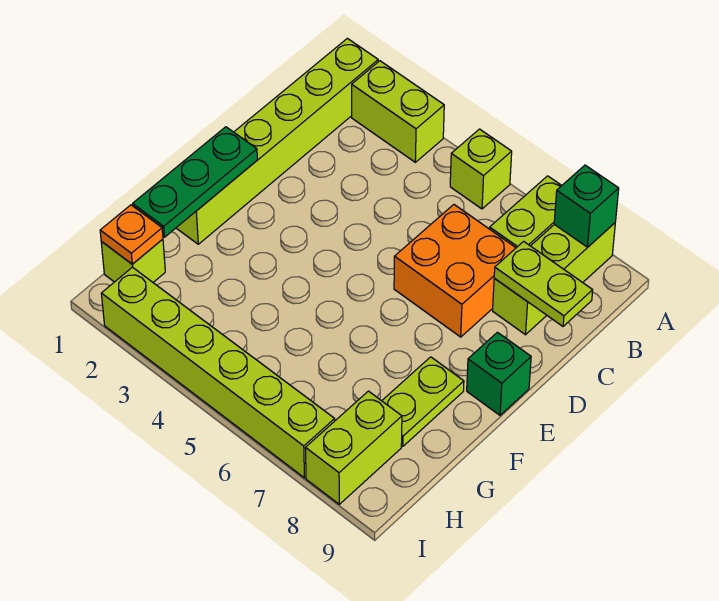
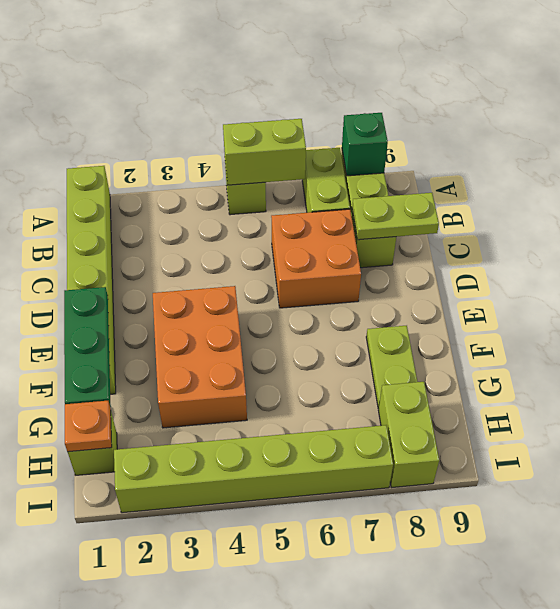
lime 1x2 brick [352,61,444,162] -> lime 1x2 brick moved to [223,119,306,185]
none -> orange 2x3 brick [153,286,247,428]
green 1x1 brick [467,332,531,415] -> none

